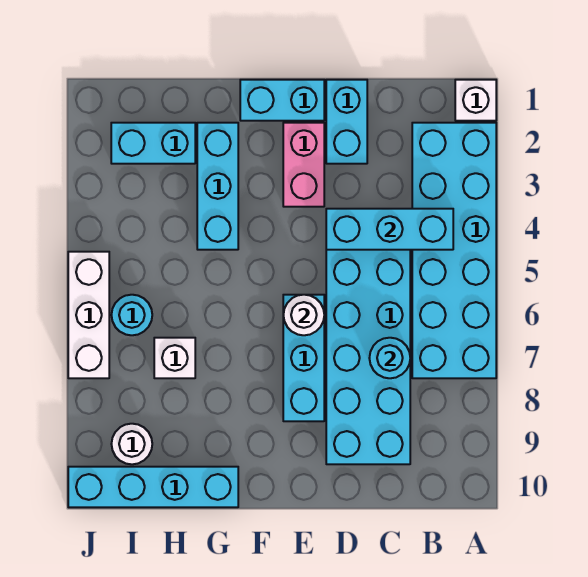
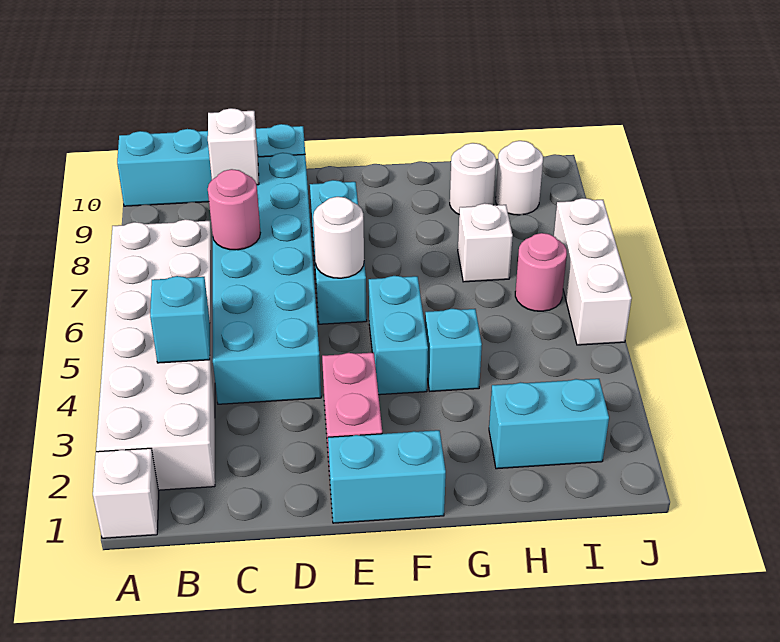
cyan 2x6 brick [412,123,496,378] -> white 2x6 brick [96,219,215,490]
cyan 1x3 brick [326,209,453,250] -> cyan 1x1 brick [150,276,210,363]
cyan 1x1 round brick [369,338,410,378] -> pink 1x1 round brick [208,169,260,250]
none -> white 1x1 brick [208,108,259,185]
cyan 1x2 brick [326,80,367,164] -> cyan 1x2 brick moved to [369,276,428,395]
cyan 1x3 brick [197,123,238,250] -> cyan 1x1 brick [425,309,482,391]
cyan 1x4 brick [68,467,238,507] -> cyan 1x4 brick moved to [117,124,305,206]
none -> white 1x1 round brick [450,143,496,214]
cyan 1x1 round brick [112,295,152,335] -> pink 1x1 round brick [515,233,567,311]

